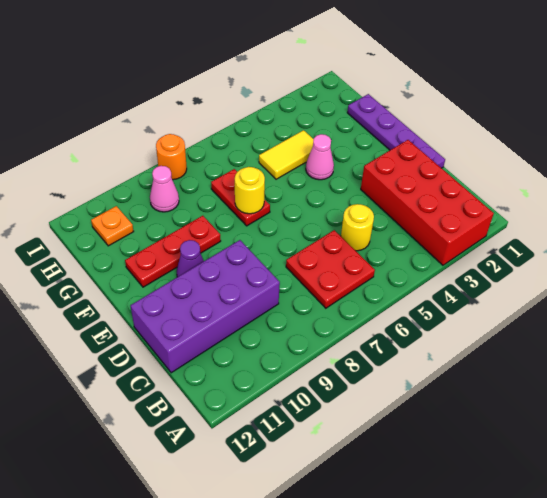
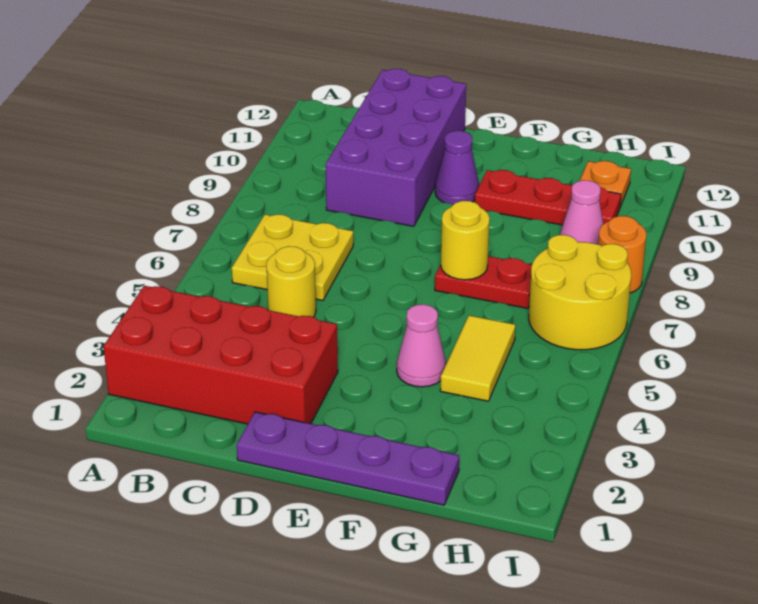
red 2x2 plate [286,230,375,308] -> yellow 2x2 plate [232,214,353,301]
red 1x3 plate [125,216,221,287] -> red 1x3 plate turned to [475,170,621,225]
none -> yellow 2x2 round brick [529,235,631,350]

